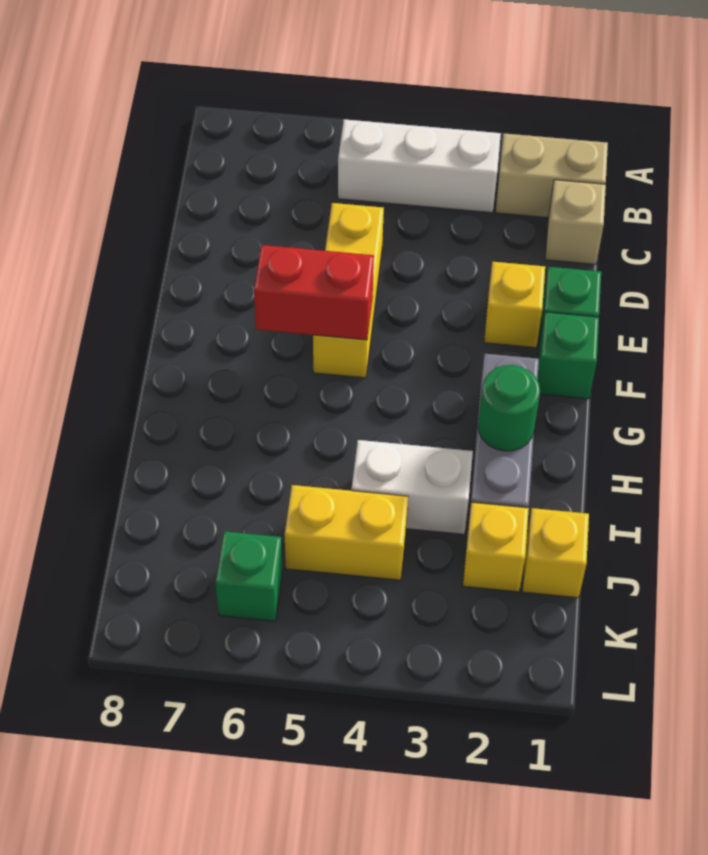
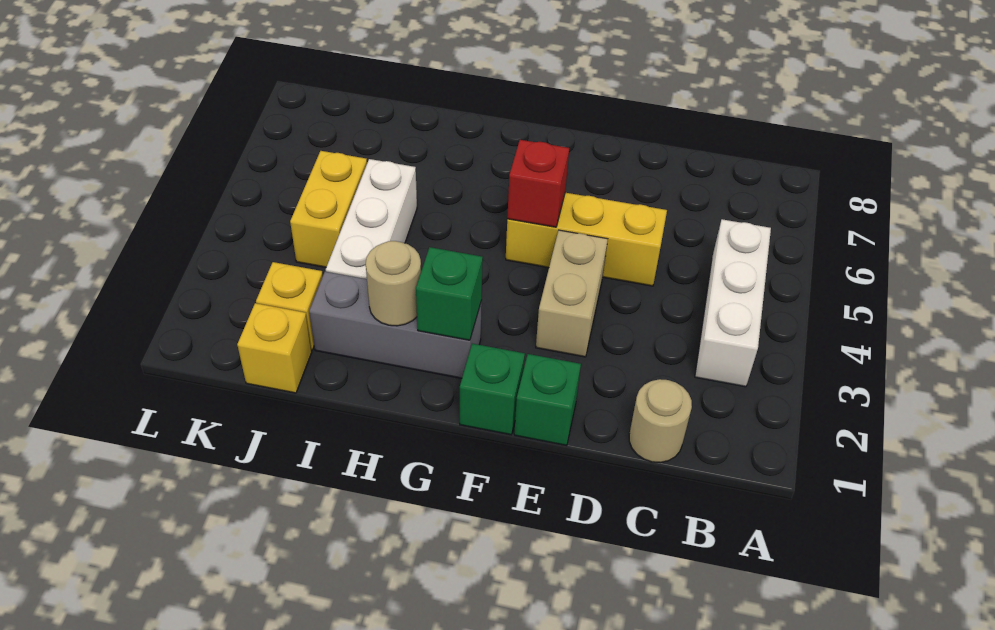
tan 1x2 brick [495,133,608,218] -> tan 1x2 brick moved to [536,230,608,357]
tan 1x1 brick [545,180,606,264] -> tan 1x1 round brick [629,379,692,463]
yellow 1x1 brick [484,262,545,348] -> none
red 1x2 brick [254,245,374,340] -> red 1x1 brick [507,140,569,227]
green 1x1 round brick [478,365,540,451] -> tan 1x1 round brick [366,241,421,326]
white 1x2 brick [352,440,473,534] -> white 1x3 brick [326,159,417,279]
green 1x1 brick [215,531,283,621] -> green 1x1 brick moved to [416,247,483,340]

